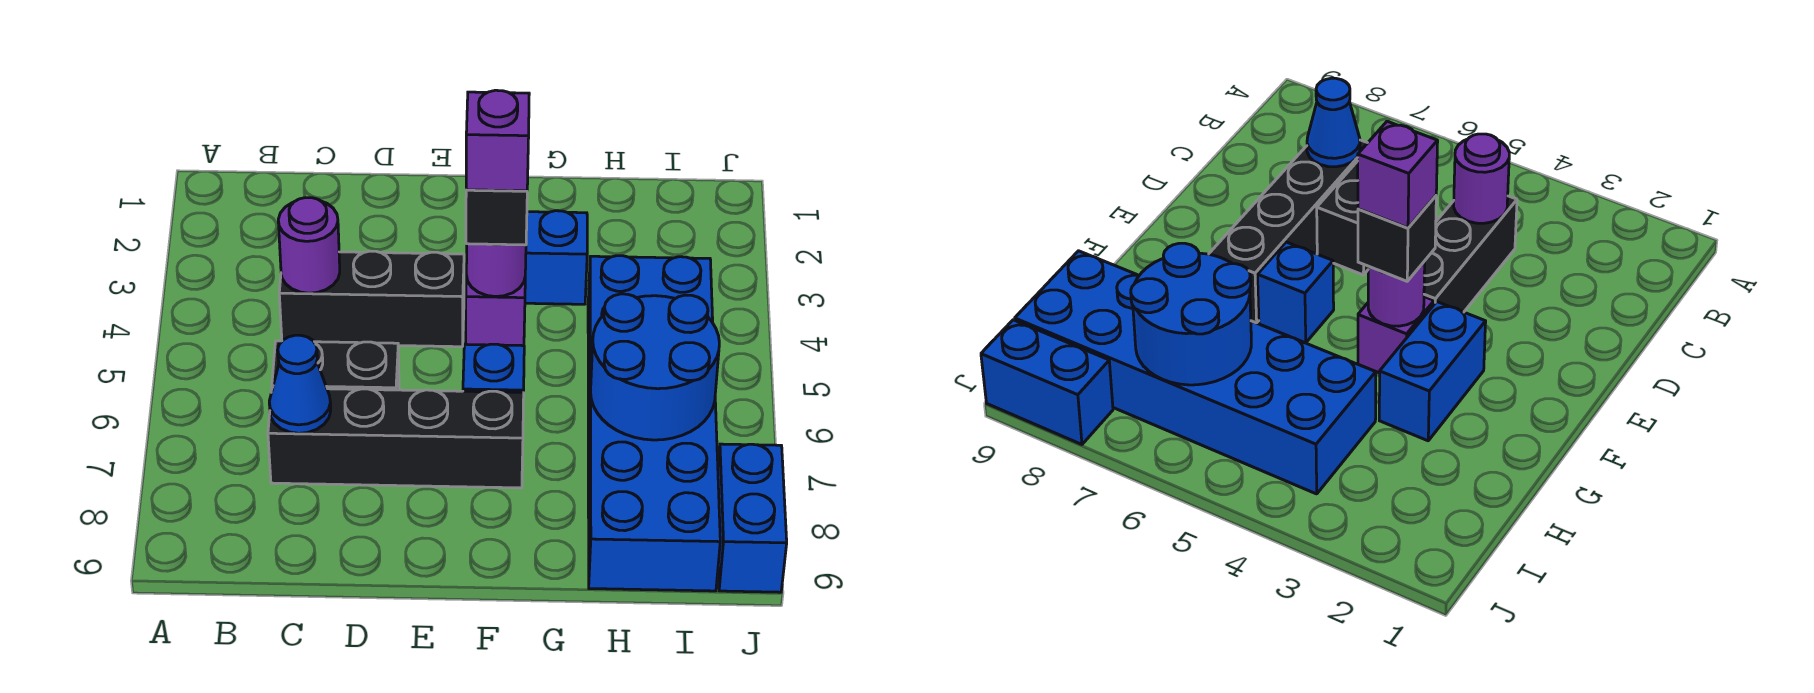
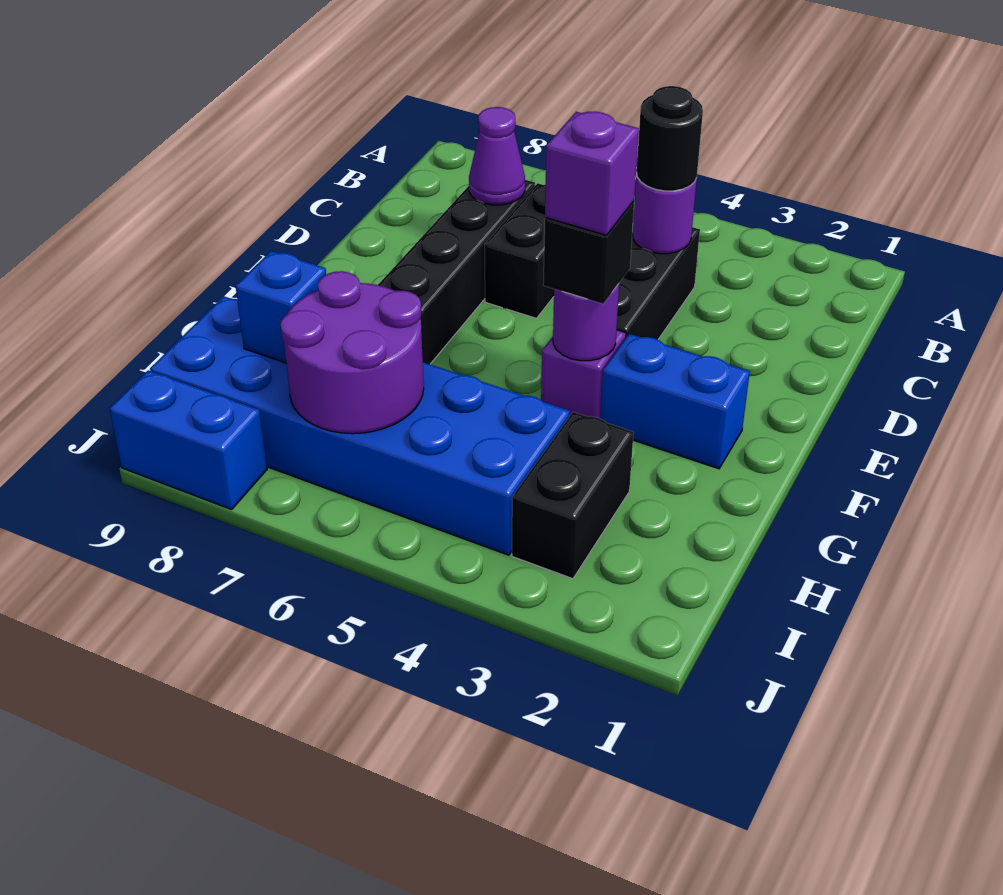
none -> black 1x1 round brick [637,86,703,191]
blue 1x1 cone [269,335,331,433] -> purple 1x1 cone [469,107,525,205]
blue 1x2 brick [525,211,587,304] -> blue 1x2 brick turned to [600,334,750,469]
blue 1x1 brick [463,344,524,392] -> blue 1x1 brick moved to [236,251,326,363]
none -> black 1x2 brick [512,412,634,579]
blue 2x2 round brick [591,294,719,440] -> purple 2x2 round brick [280,271,424,434]

